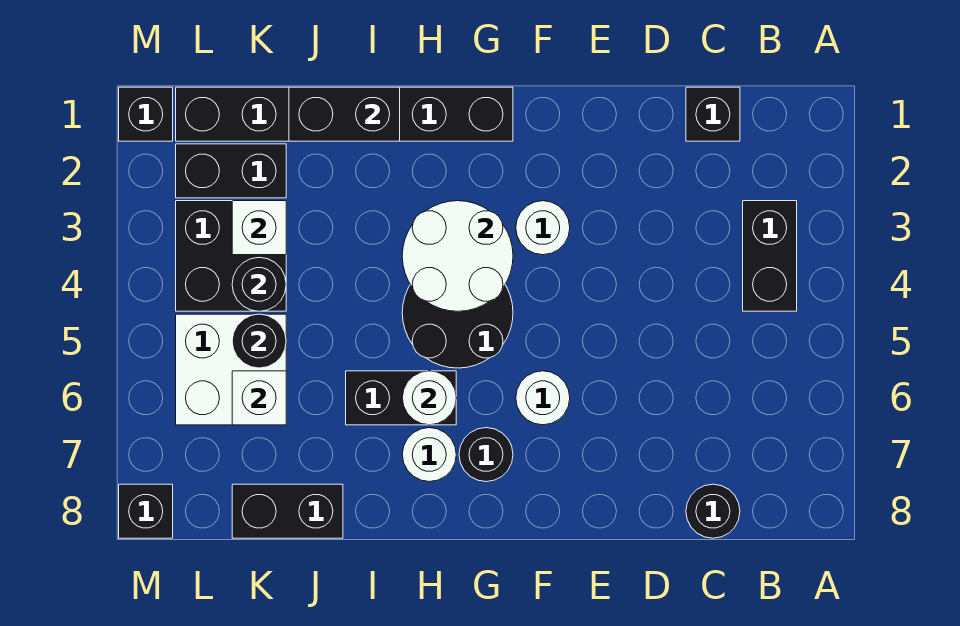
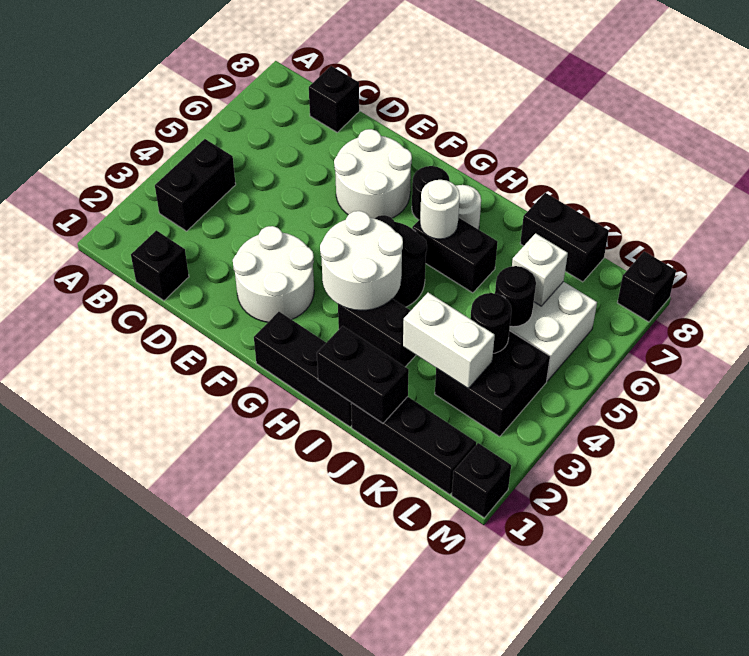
black 1x1 round brick [686,484,740,538] -> black 1x1 brick [309,66,359,132]
white 1x1 round brick [516,201,570,255] -> white 2x2 round brick [233,226,314,322]
white 1x1 round brick [516,371,570,425] -> white 2x2 round brick [334,129,412,218]
black 1x2 brick [176,144,286,198] -> black 1x2 brick moved to [338,299,416,367]
white 1x1 brick [232,201,286,255] -> white 1x2 brick [403,293,495,388]

